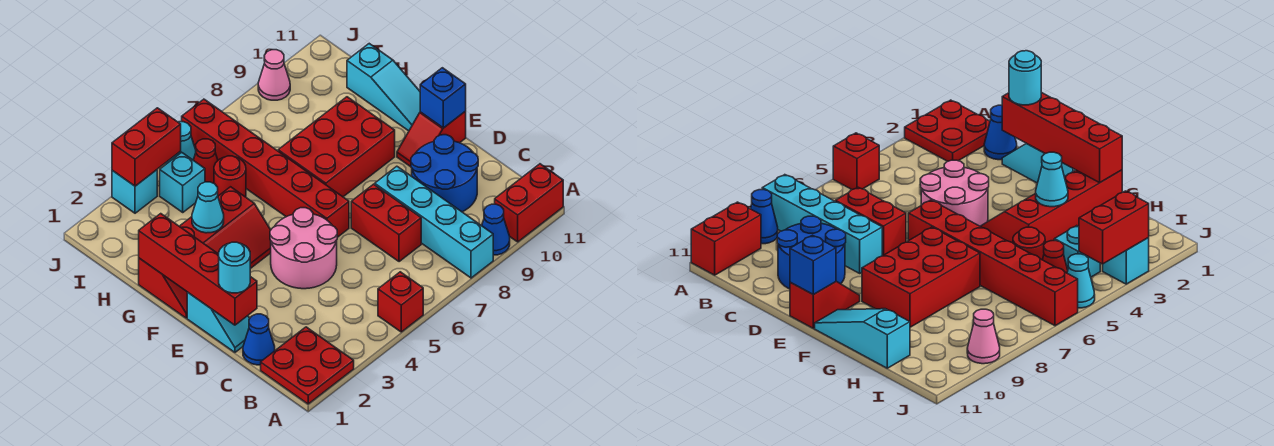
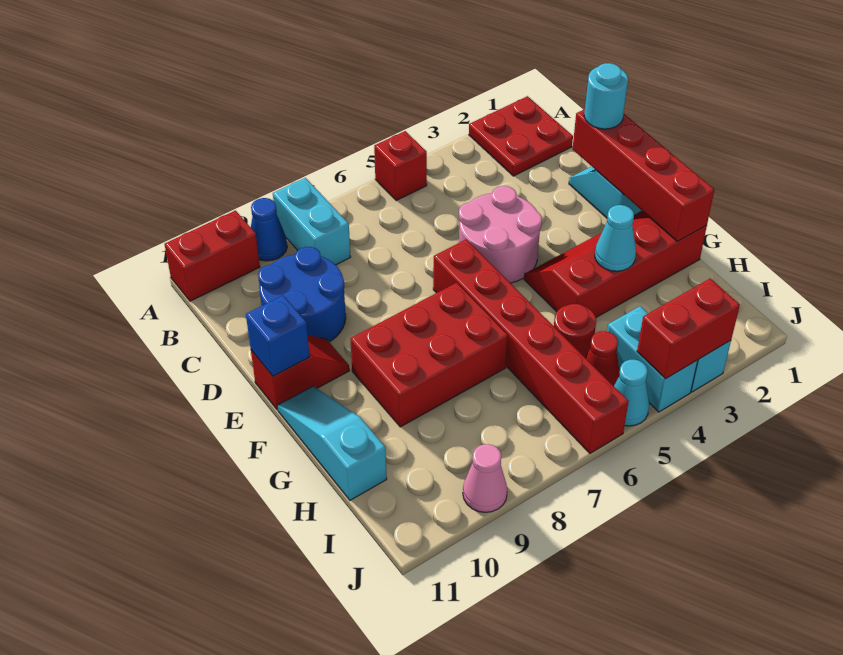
cyan 1x4 brick [375,166,493,278] -> cyan 1x2 brick [273,178,350,265]
blue 1x1 cone [243,314,275,365] -> none
red 1x2 brick [351,184,421,262] -> none
cyan 1x1 brick [160,152,205,212] -> cyan 1x2 brick [607,306,698,412]

